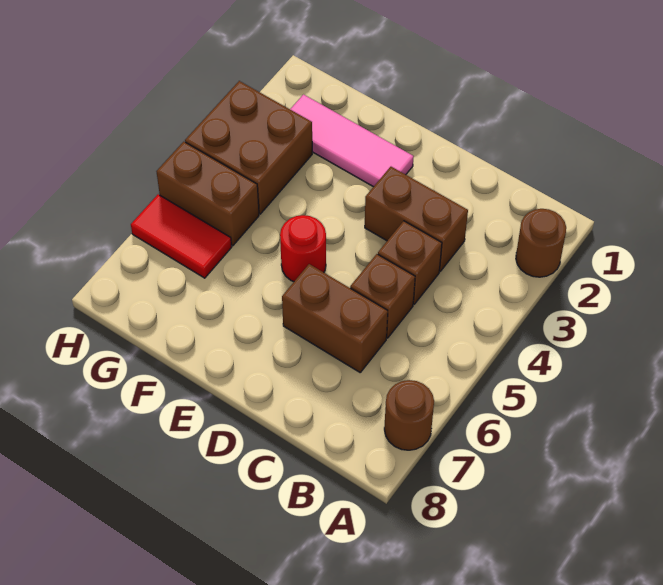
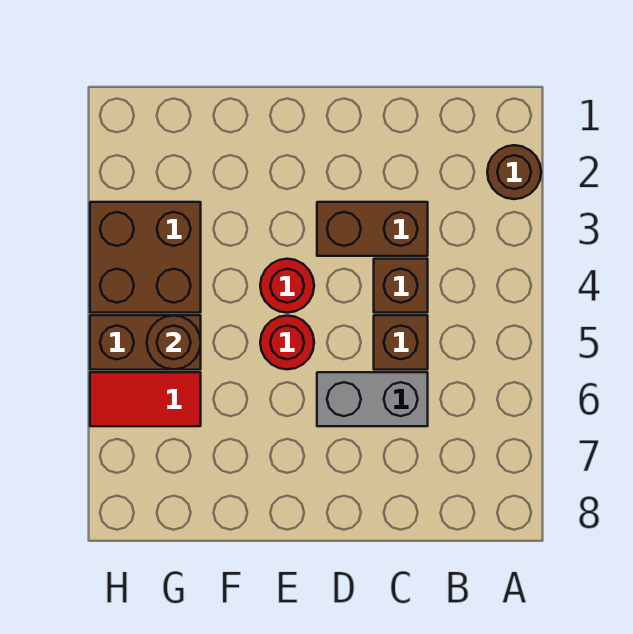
brown 1x1 round brick [384,380,434,450] -> brown 1x1 round brick moved to [147,315,201,369]
brown 1x2 brick [282,264,388,372] -> grey 1x2 brick [317,372,428,426]
pink 1x3 tile [290,95,414,187] -> none
none -> red 1x1 round brick [260,259,314,313]

